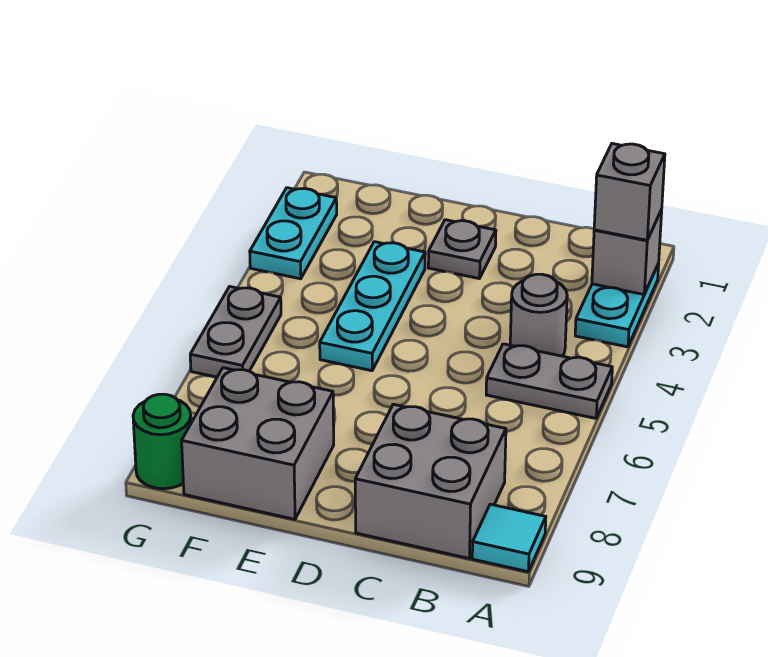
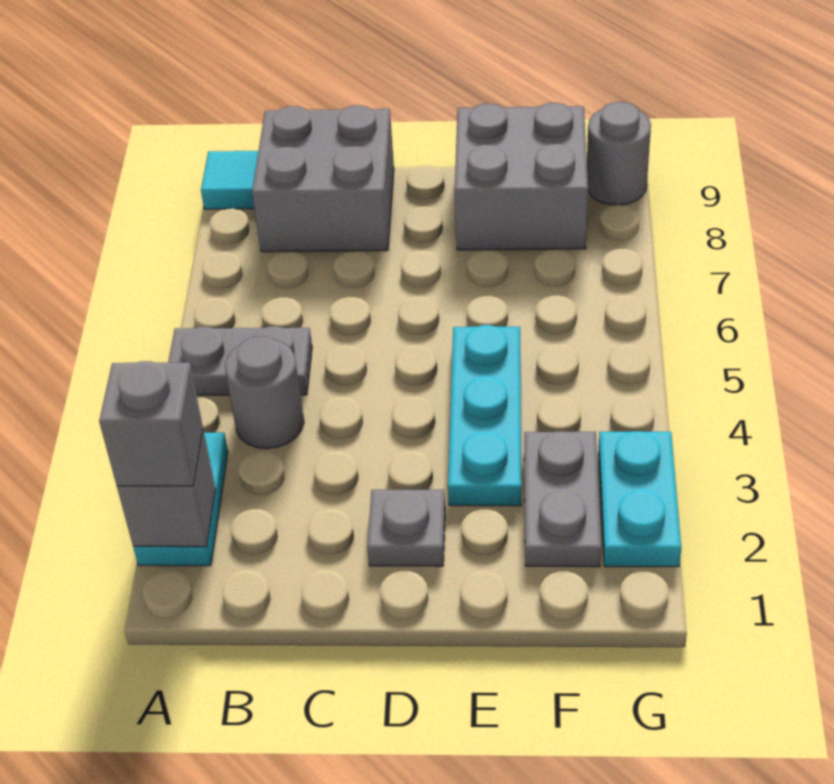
grey 1x2 plate [190,287,281,377] -> grey 1x2 plate moved to [524,431,601,567]
green 1x1 round brick [133,394,191,489] -> grey 1x1 round brick [587,102,651,205]

